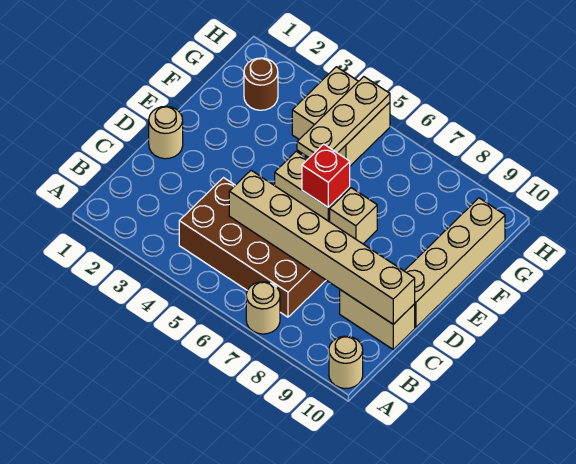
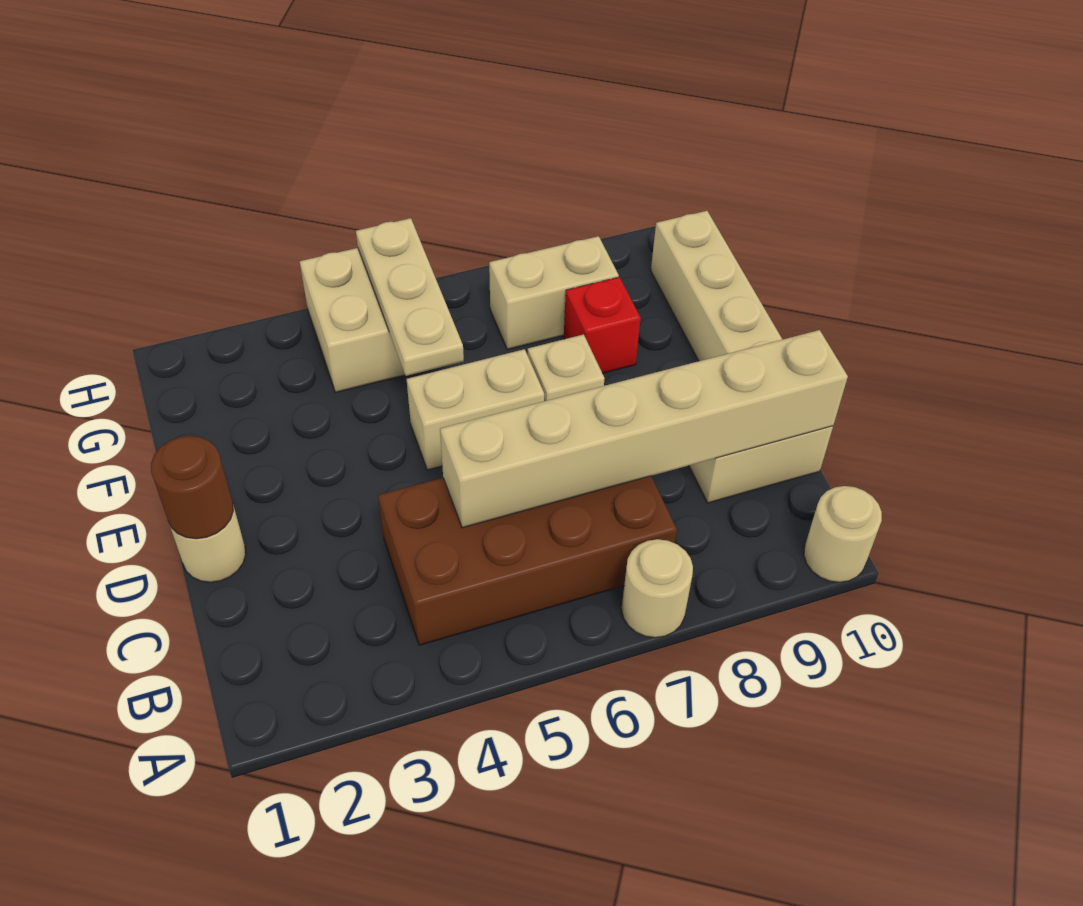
red 1x1 brick [302,144,350,207] -> red 1x1 brick moved to [564,277,641,373]
brown 1x1 round brick [244,58,278,110] -> brown 1x1 round brick moved to [151,436,233,539]
none -> tan 1x2 brick [489,236,619,349]

